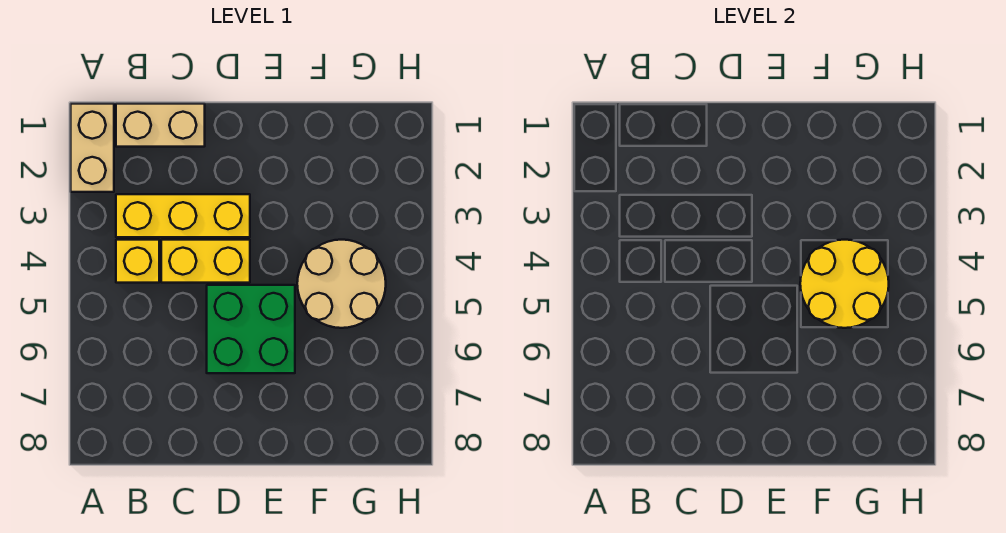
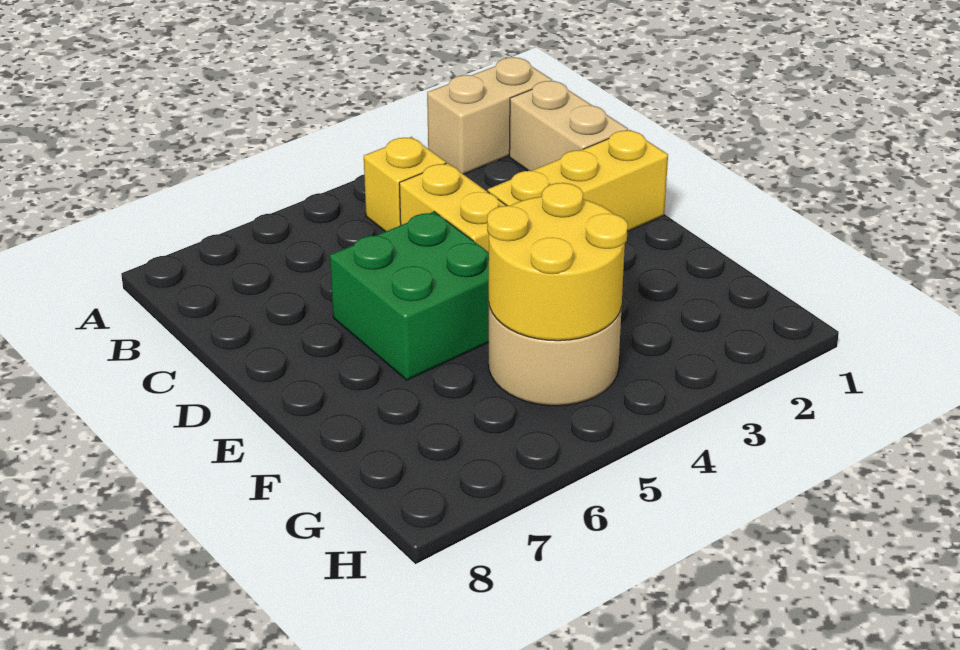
yellow 1x3 brick [116,194,250,237] -> yellow 1x3 brick turned to [488,130,668,232]

